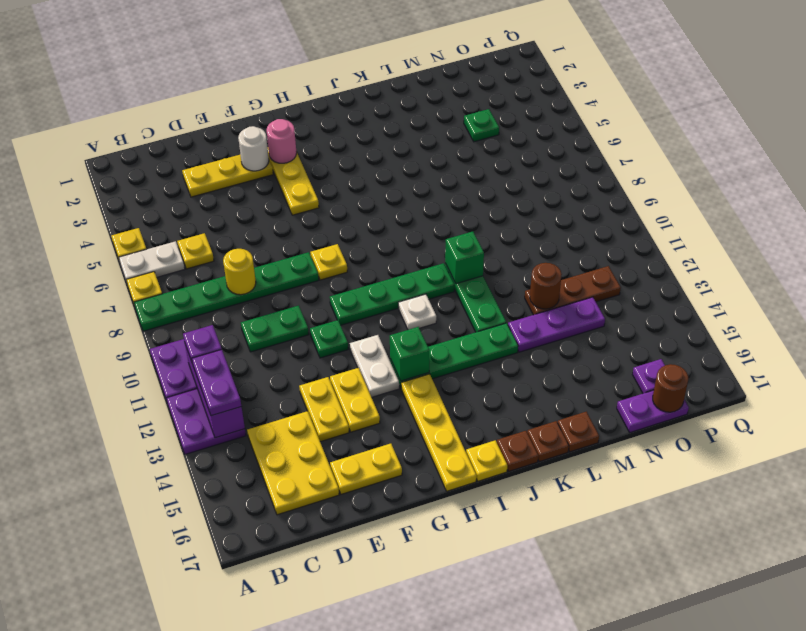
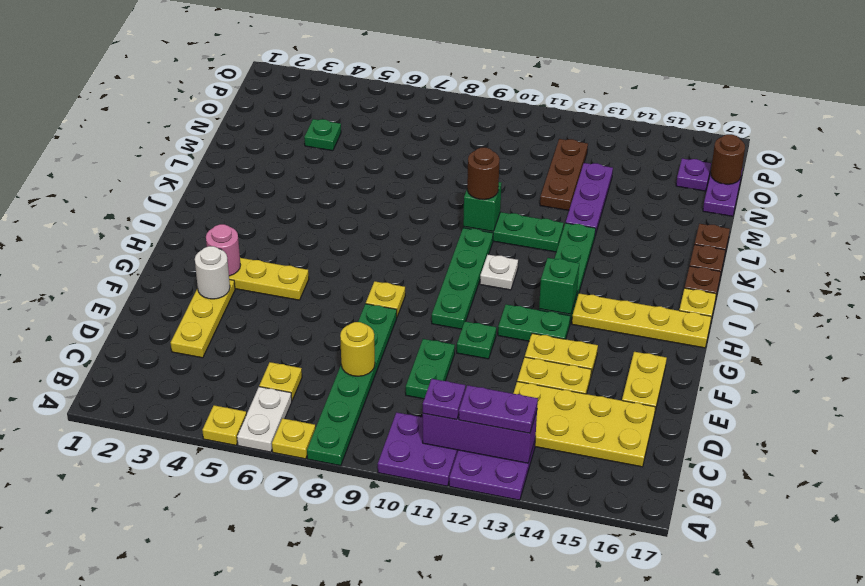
yellow 2x3 plate [247,411,339,515] -> yellow 2x4 plate [513,382,655,467]
white 1x2 plate [350,335,399,397] -> green 1x2 plate [498,305,571,341]
brown 1x1 round brick [530,263,562,309] -> brown 1x1 round brick moved to [467,148,500,200]

